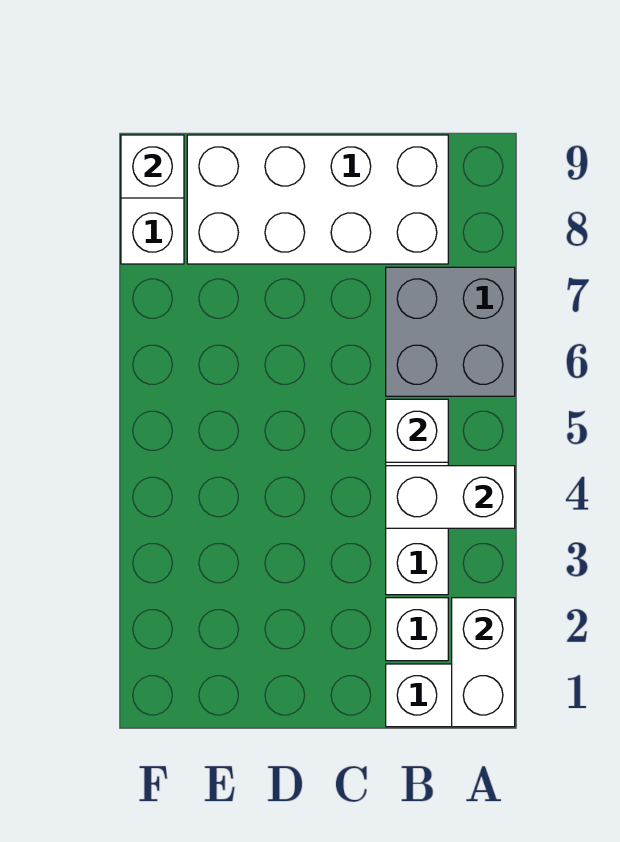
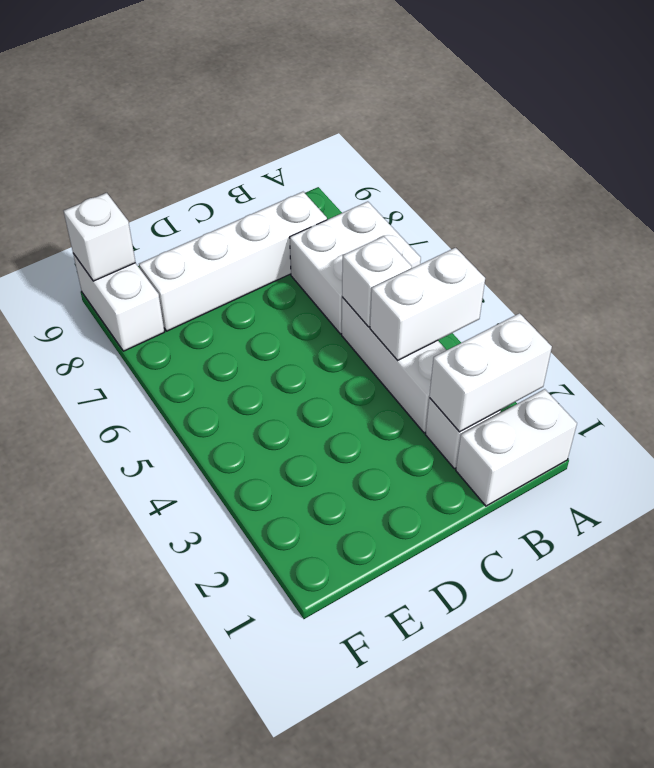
white 1x2 brick [452,598,515,727] -> white 1x2 brick turned to [429,313,552,432]
grey 2x2 brick [386,267,515,396] -> white 2x2 brick [290,202,421,334]
white 2x4 brick [187,135,448,264] -> white 1x4 brick [139,192,327,331]

